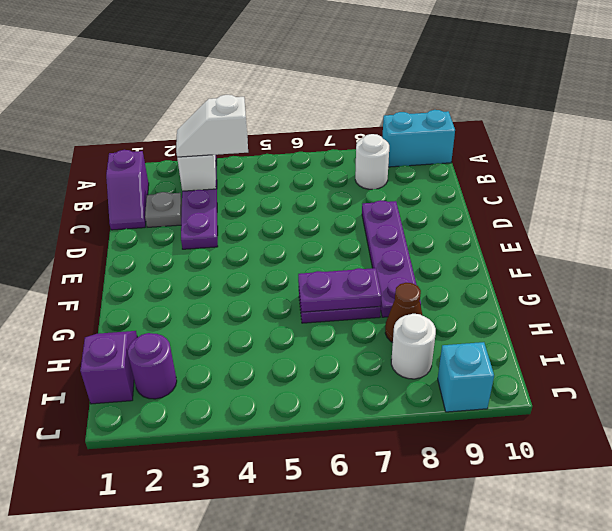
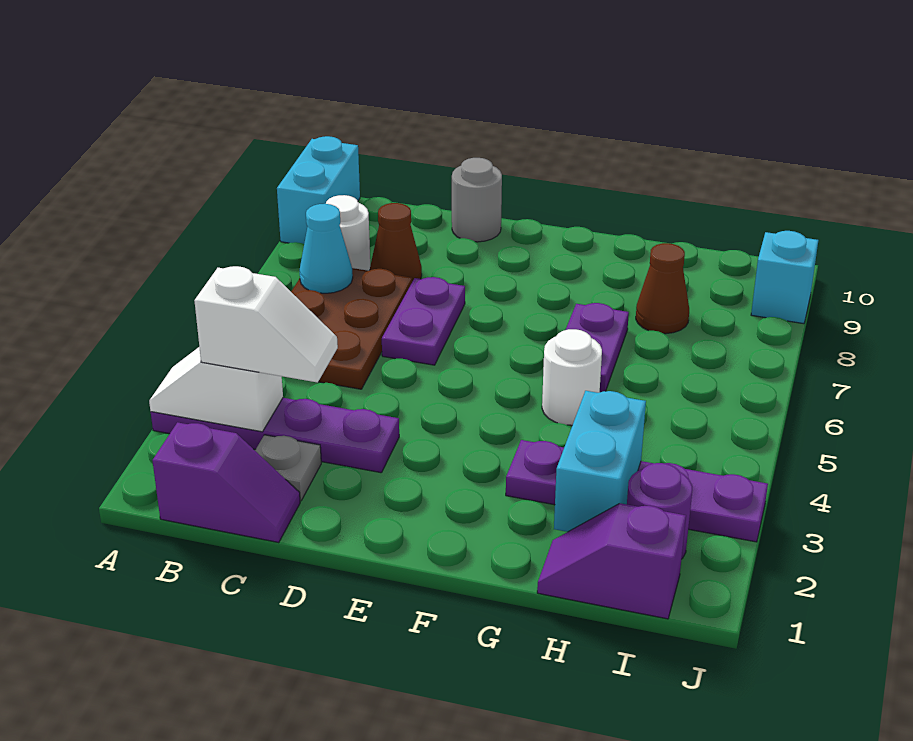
white 1x2 slope [176,95,248,157] -> white 1x2 slope turned to [194,266,338,382]
none -> brown 2x3 plate [291,268,412,389]
none -> cyan 1x1 cone [299,204,353,293]
none -> brown 1x1 cone [370,203,422,282]
purple 1x4 plate [362,200,421,317] -> purple 1x4 plate moved to [506,440,768,542]
none -> grey 1x1 round brick [452,158,502,242]
purple 1x2 plate [298,268,381,312] -> purple 1x2 plate moved to [382,277,465,365]
none -> cyan 1x2 brick [554,391,646,532]
white 1x1 round brick [391,314,436,379] -> white 1x1 round brick moved to [542,329,602,425]

